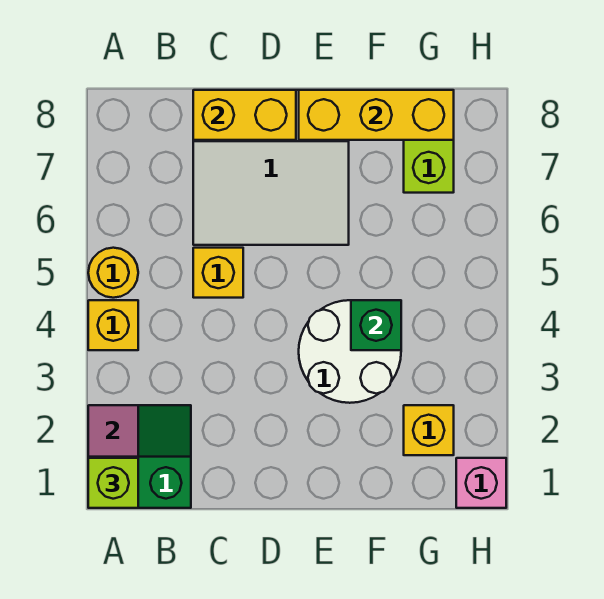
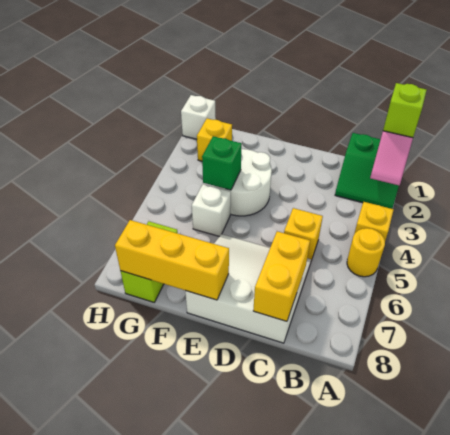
yellow 1x2 brick [193,90,296,140] -> yellow 1x2 brick turned to [253,231,310,321]
none -> white 1x1 brick [192,184,231,236]
pink 1x1 brick [456,458,506,508] -> white 1x1 brick [181,95,216,139]

